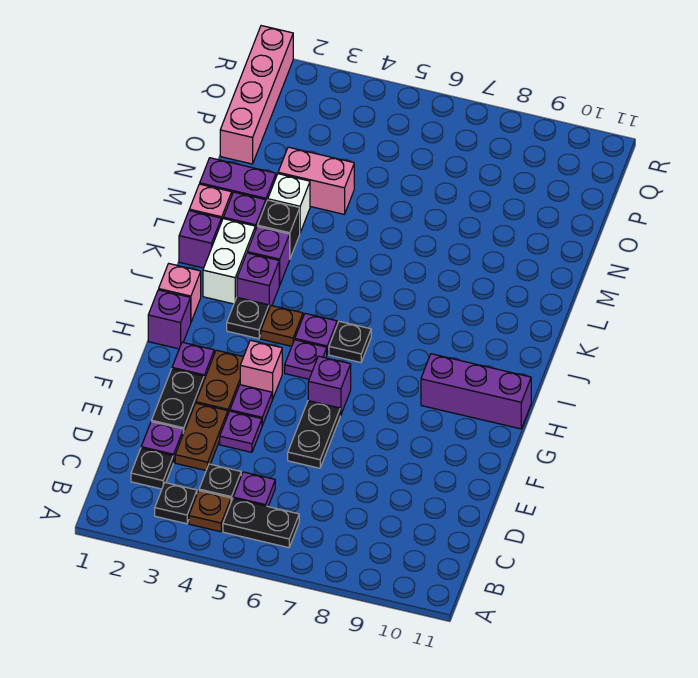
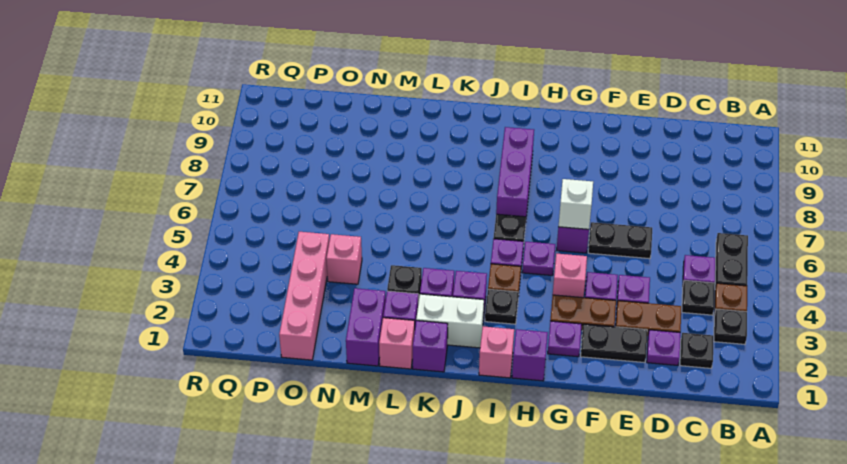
purple 1x3 brick [421,354,531,429] -> purple 1x3 brick moved to [496,127,534,217]
white 1x1 brick [268,174,310,232] -> white 1x1 brick moved to [558,179,593,229]
pink 1x2 brick [278,147,354,214] -> pink 1x1 brick [326,234,362,284]
pink 1x4 brick [220,26,293,164] -> pink 1x4 brick turned to [279,232,329,360]

